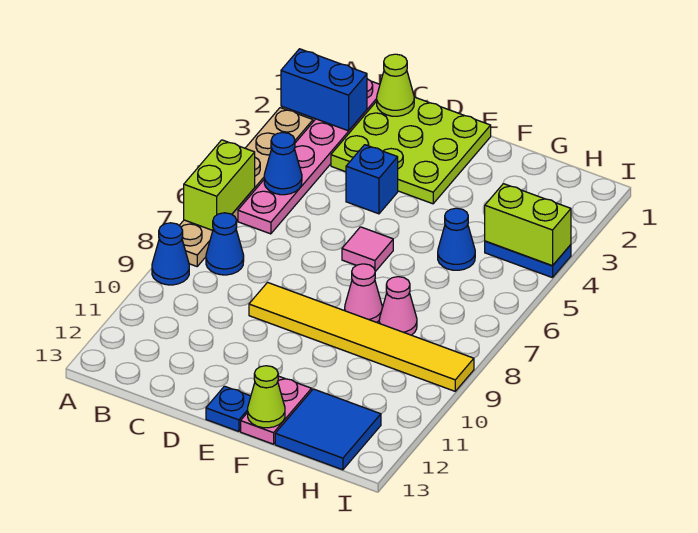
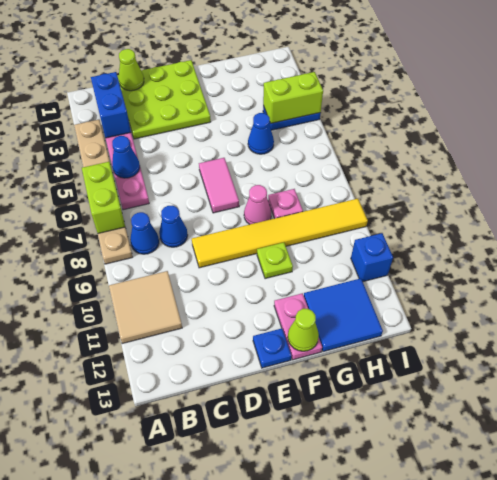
blue 1x2 brick [281,49,367,131] -> blue 1x2 brick turned to [91,72,131,138]
blue 1x1 cone [152,223,189,285] -> blue 1x1 cone moved to [159,206,188,247]
none -> tan 2x2 tile [109,271,182,344]
blue 1x1 brick [346,145,398,214] -> blue 1x1 brick moved to [351,233,393,282]
pink 1x1 tile [342,227,393,272] -> pink 1x2 tile [199,158,239,213]
none -> lime 1x1 plate [257,242,293,279]
pink 1x1 cone [379,277,417,335] -> pink 1x1 plate [268,189,303,218]

